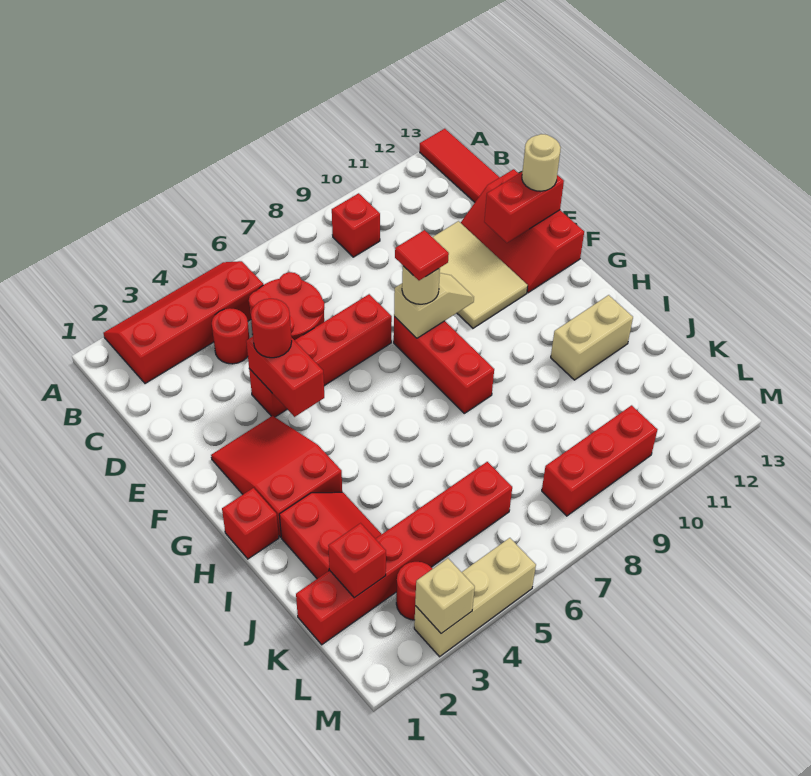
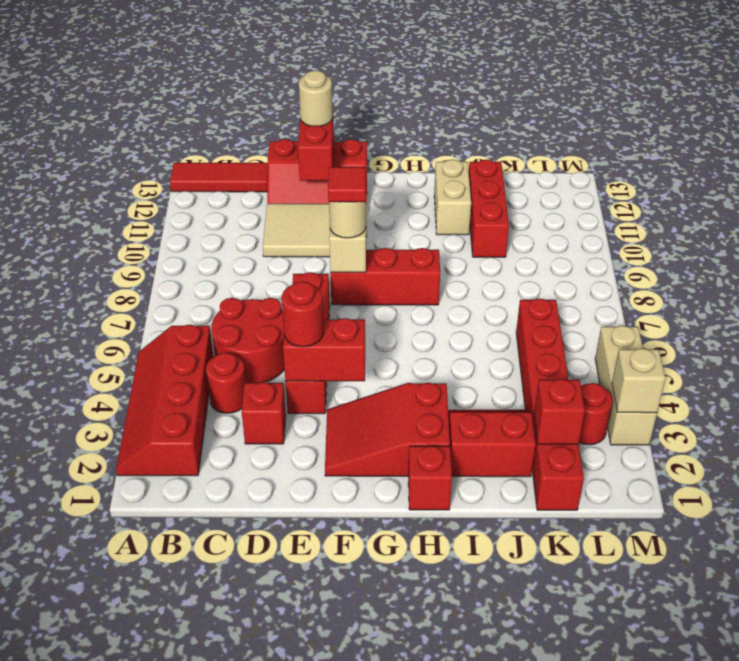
red 1x1 brick [332,193,380,257] -> red 1x1 brick moved to [242,382,286,444]
red 1x3 brick [542,405,657,516] -> red 1x3 brick moved to [469,160,509,257]

